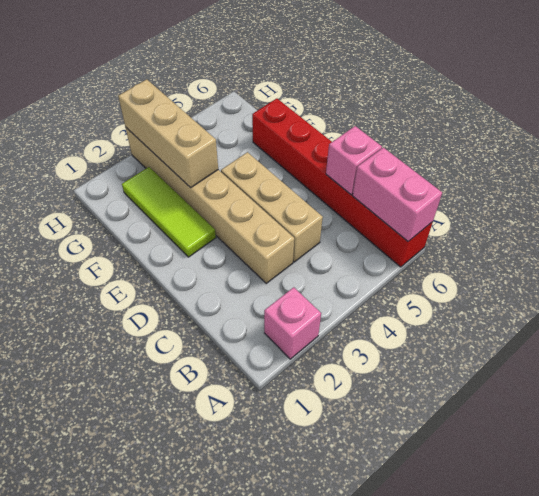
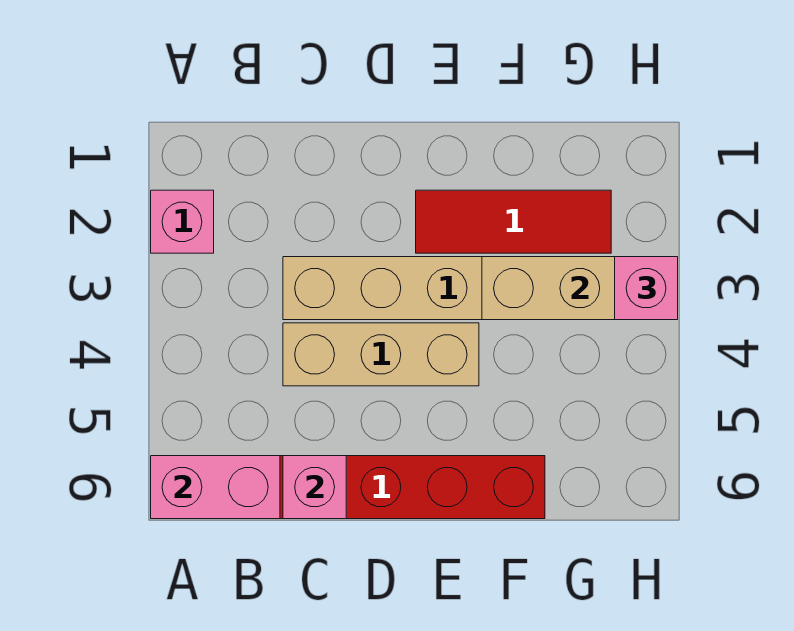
lime 1x3 tile [122,167,216,257] -> red 1x3 tile [416,190,611,253]
none -> pink 1x1 brick [615,257,678,320]

